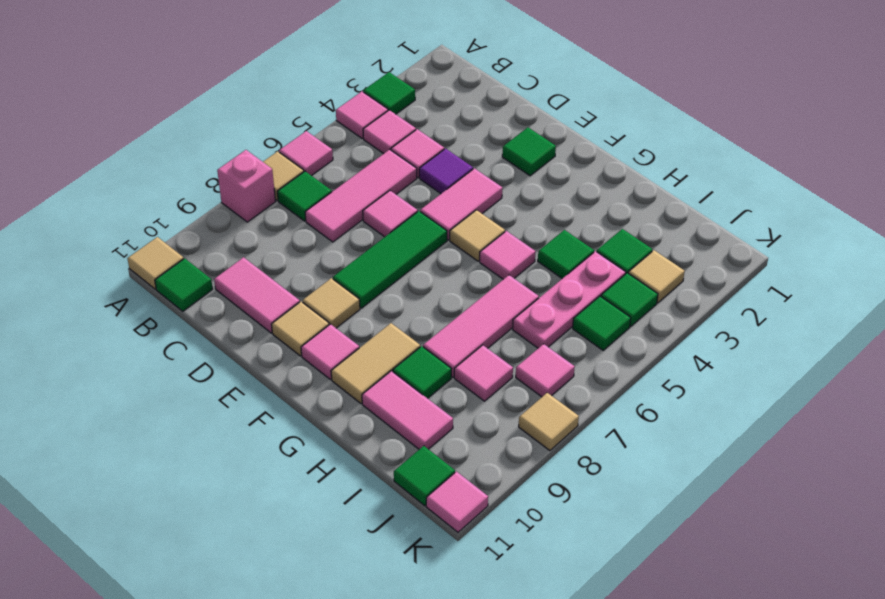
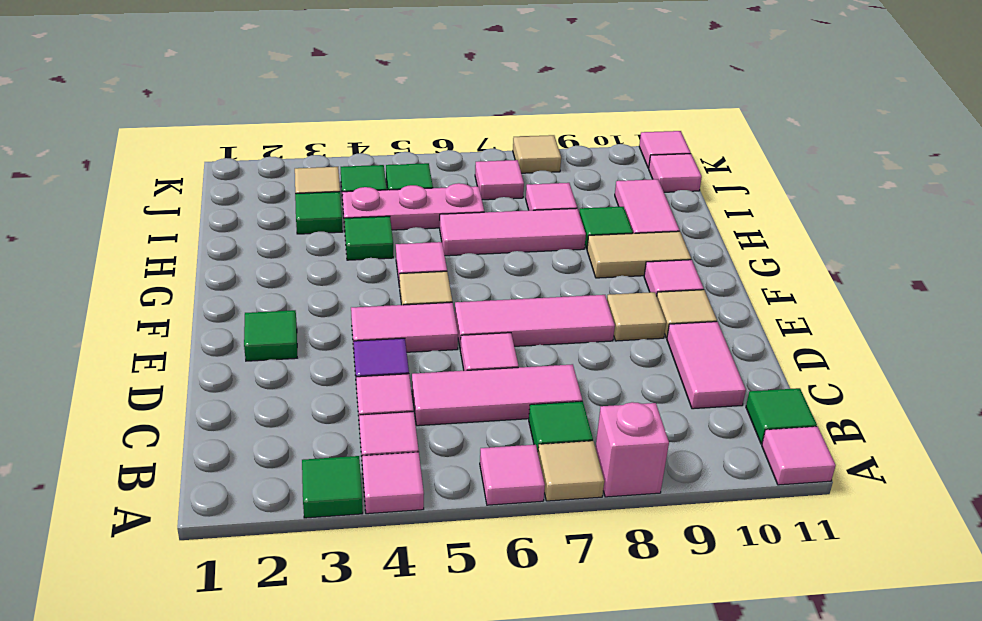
tan 1x1 tile [127,237,184,289] -> pink 1x1 tile [762,426,836,485]
green 1x3 tile [333,211,447,308] -> pink 1x3 tile [455,295,615,348]
green 1x1 tile [394,446,455,506] -> pink 1x1 tile [649,154,702,192]

